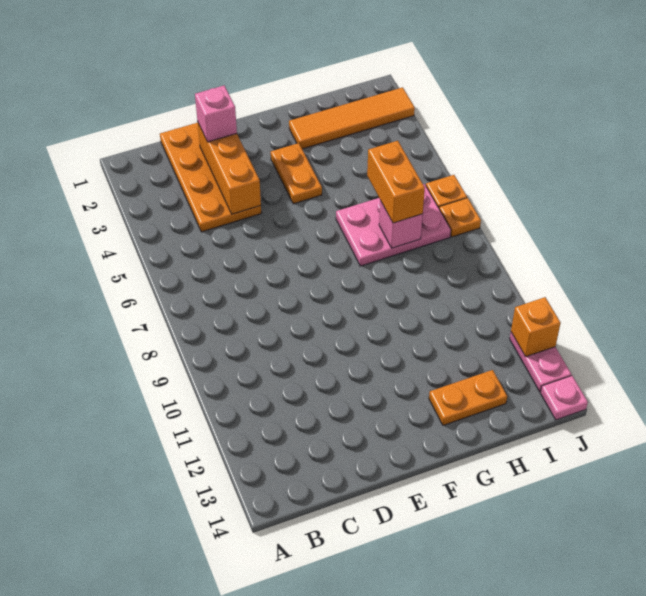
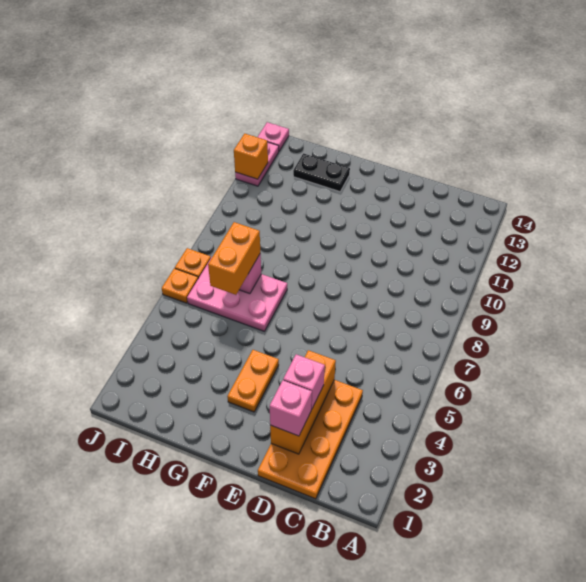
none -> pink 1x1 brick [283,354,325,409]
orange 1x4 tile [289,87,415,149] -> none
orange 1x2 plate [429,370,507,425] -> black 1x2 plate [293,153,350,192]

